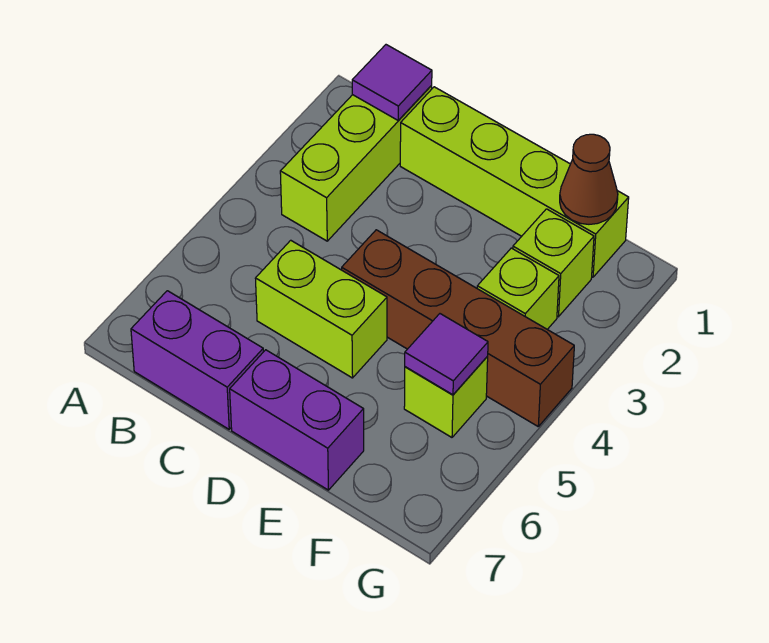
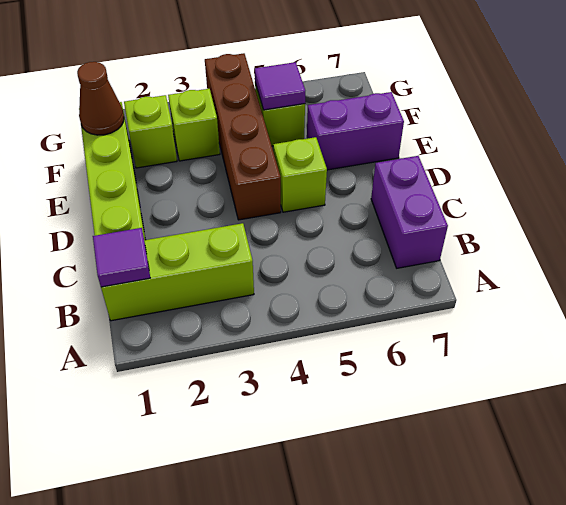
lime 1x2 brick [255,240,387,378] -> lime 1x1 brick [273,137,327,212]
purple 1x2 brick [230,350,364,490] -> purple 1x2 brick turned to [307,92,404,170]

